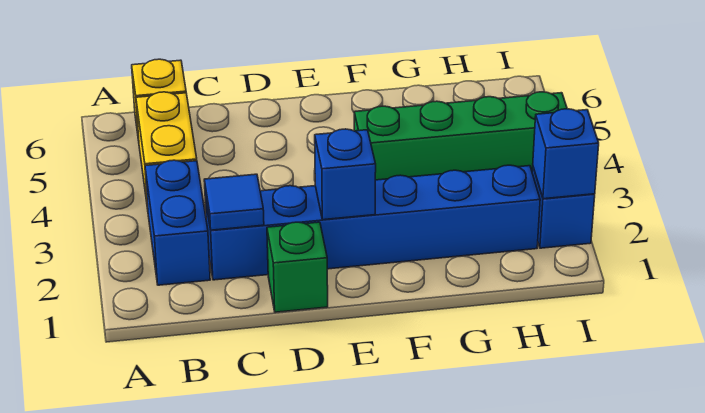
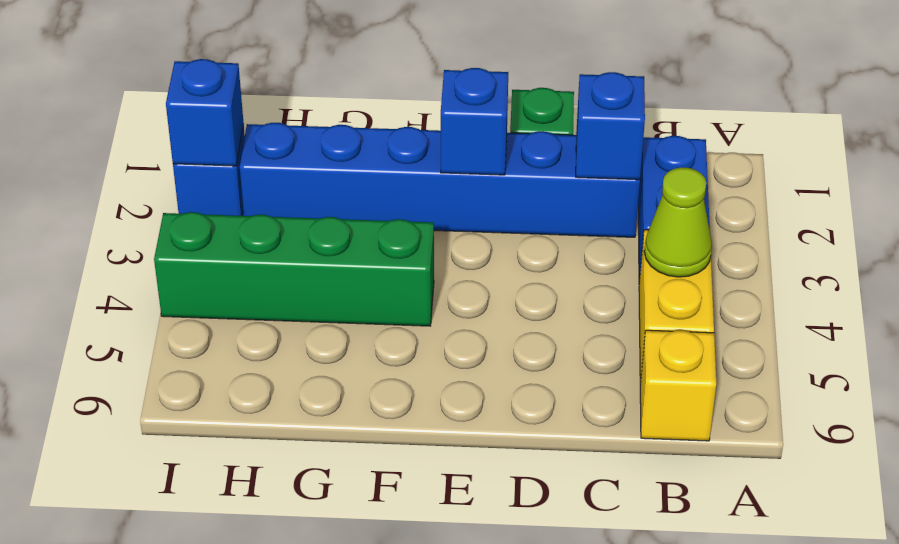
none -> lime 1x1 cone [644,167,712,277]
blue 1x1 tile [204,174,264,230] -> blue 1x1 brick [576,72,645,180]

